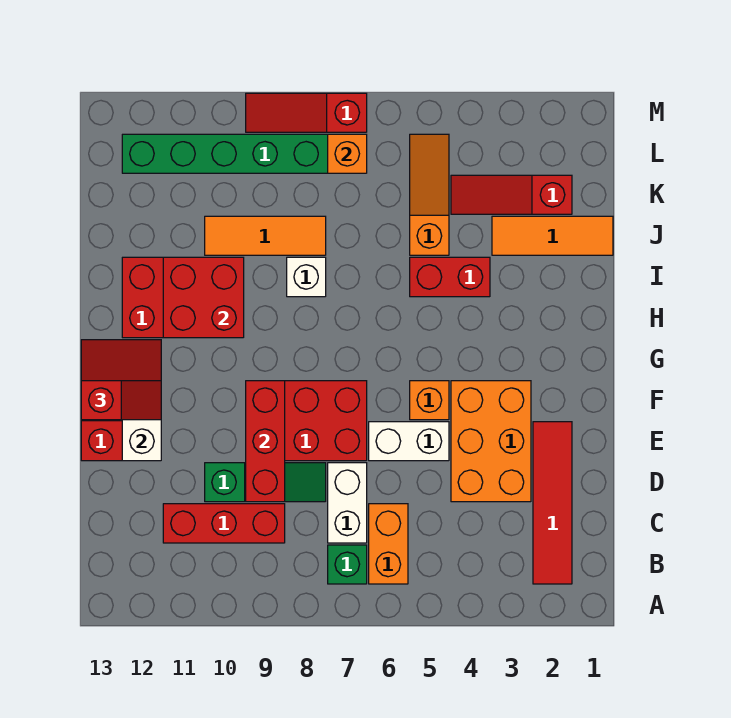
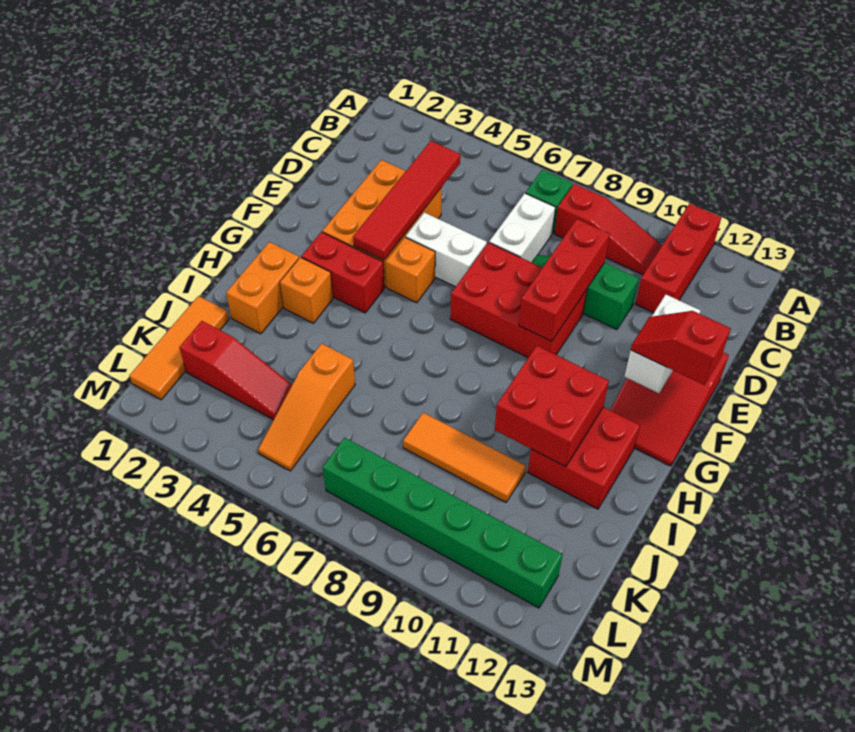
red 1x4 tile [533,422,572,584] -> red 1x4 tile moved to [353,141,460,260]
orange 1x2 brick [369,504,408,584] -> orange 1x2 brick moved to [226,242,299,334]
red 1x3 brick [163,504,285,543] -> red 1x3 brick turned to [636,203,722,313]
red 1x2 brick [410,257,490,297] -> red 1x2 brick moved to [301,232,384,313]
white 1x1 brick [287,257,326,297] -> none
orange 1x3 tile [492,216,613,255] -> orange 1x3 tile turned to [129,296,229,400]
orange 1x1 brick [328,134,367,173] -> orange 1x1 brick moved to [280,257,333,323]
red 1x3 slope [246,93,367,132] -> red 1x3 slope moved to [555,184,662,275]

